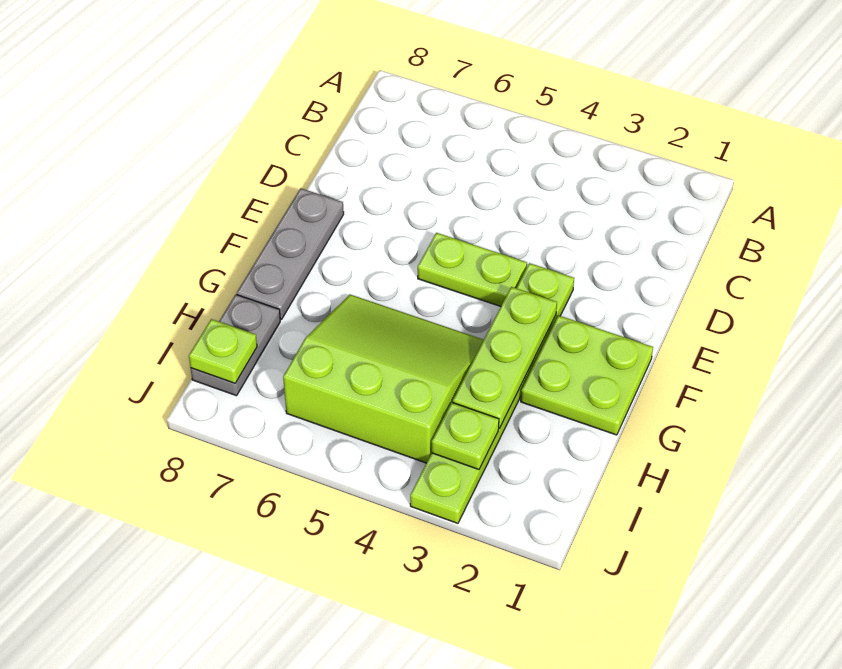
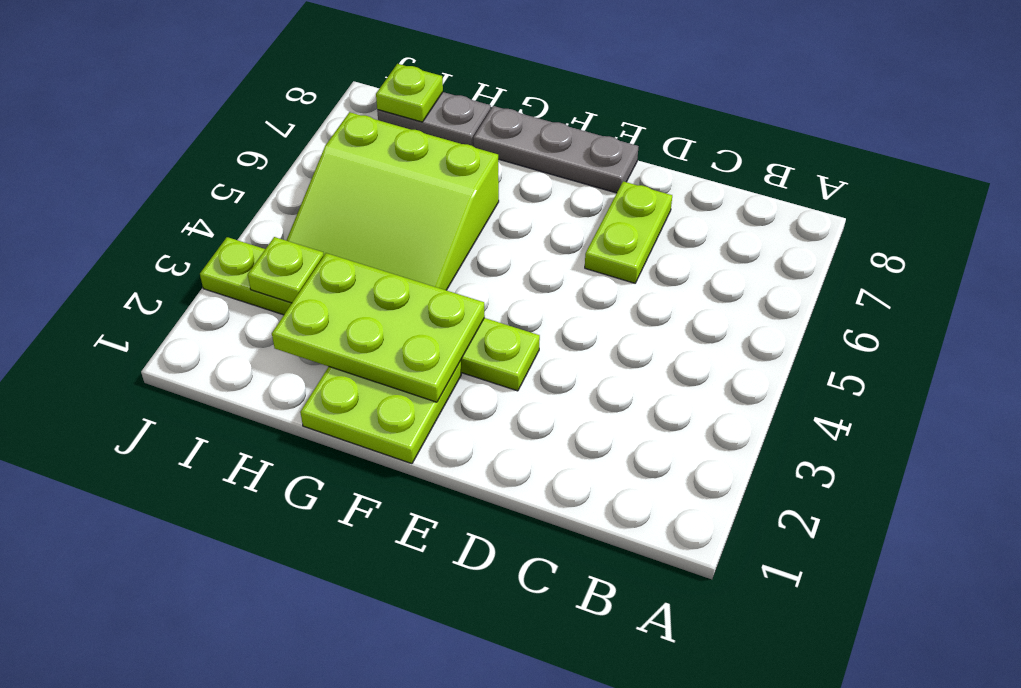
lime 1x2 plate [418,233,527,306] -> lime 1x2 plate moved to [585,181,672,283]
lime 1x3 plate [453,287,557,428] -> lime 2x3 plate [272,253,485,402]
lime 3x3 slope [283,295,484,463] -> lime 3x3 slope turned to [286,112,499,290]

